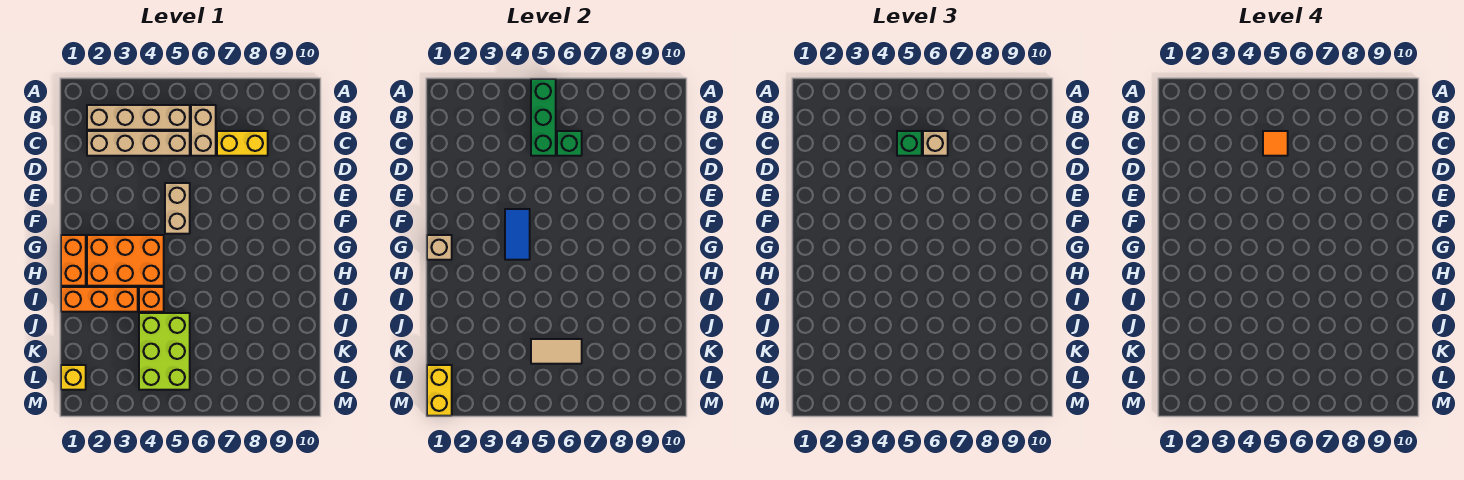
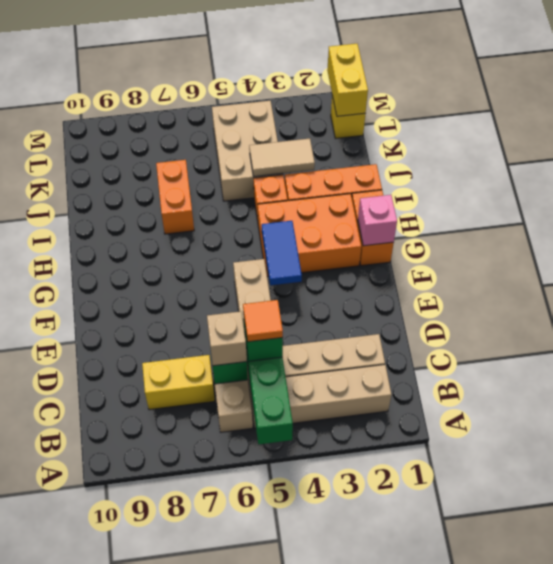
tan 1x1 brick [427,235,452,260] -> pink 1x1 brick [358,195,397,246]
none -> orange 1x2 brick [156,160,194,234]
lime 2x3 brick [139,313,190,390] -> tan 2x3 brick [212,101,283,201]
tan 1x2 tile [531,339,582,364] -> tan 1x2 tile moved to [249,138,315,177]

